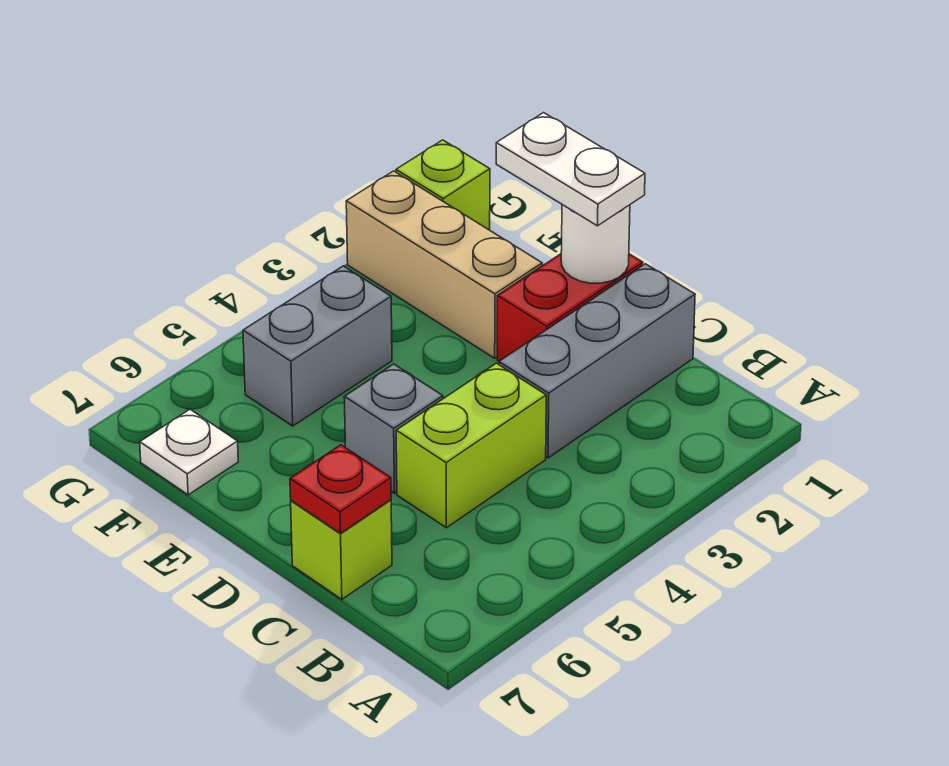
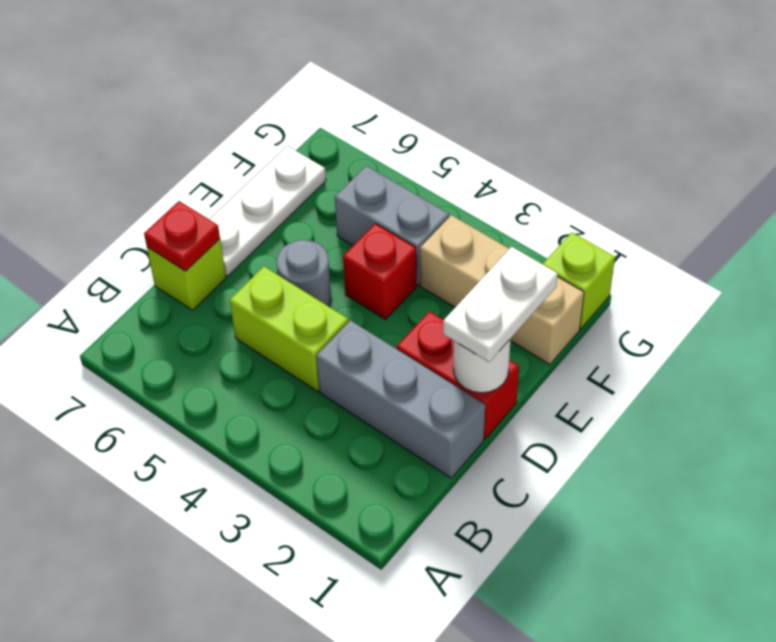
grey 1x1 brick [344,364,443,493] -> grey 1x1 round brick [276,240,331,307]
tan 1x3 brick [346,171,542,358] -> tan 1x3 brick turned to [420,215,584,365]
none -> red 1x1 brick [343,223,417,319]
white 1x1 plate [140,409,238,495] -> white 1x3 plate [209,146,326,276]

